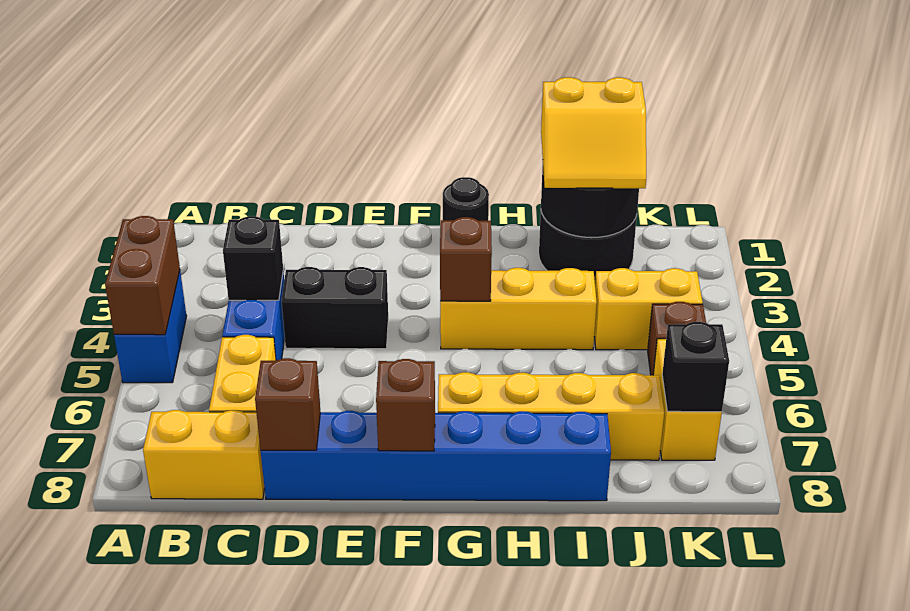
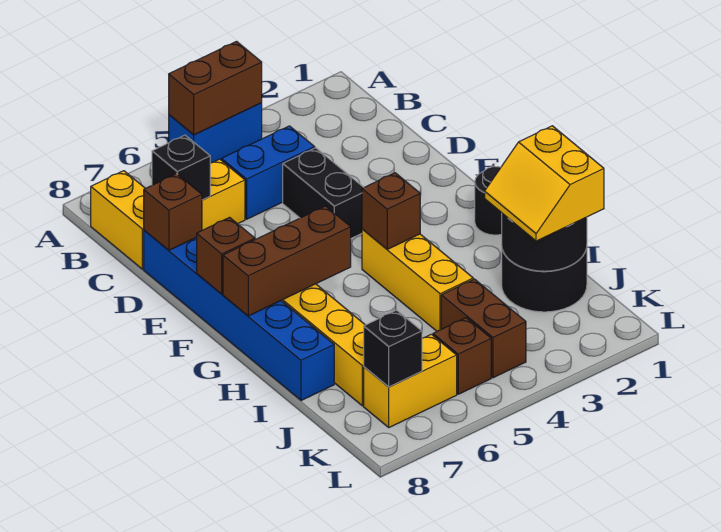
black 1x1 brick [223,216,283,300] -> black 1x1 brick moved to [152,135,210,200]
none -> brown 1x3 brick [223,206,351,316]
yellow 1x2 brick [594,268,703,350] -> brown 1x2 brick [441,279,526,378]

